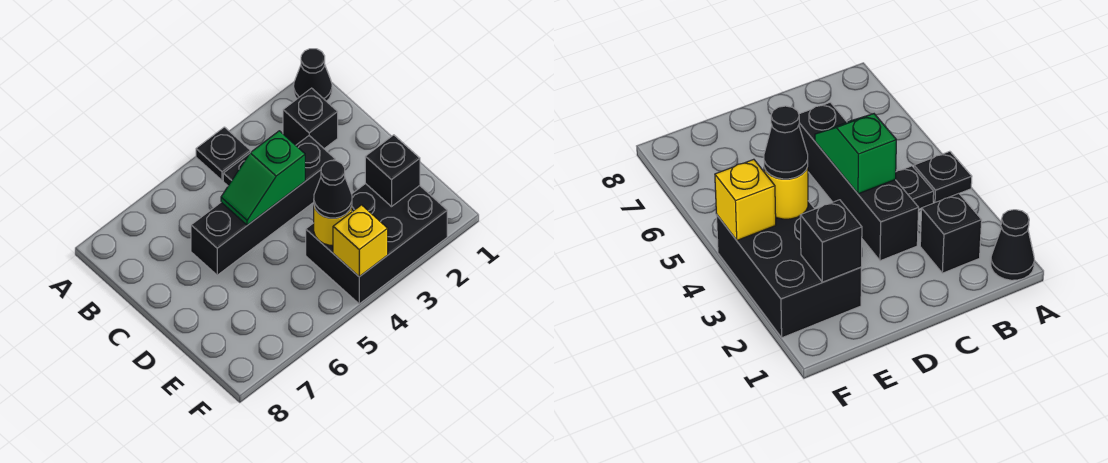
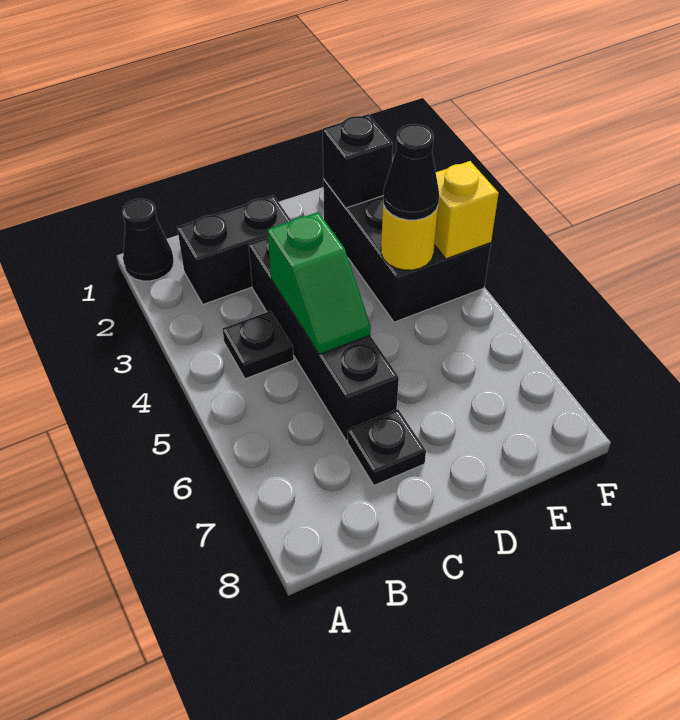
black 1x1 plate [196,127,251,181] -> black 1x1 plate moved to [348,409,426,485]
black 1x1 brick [283,88,338,149] -> black 1x2 brick [177,195,291,304]

